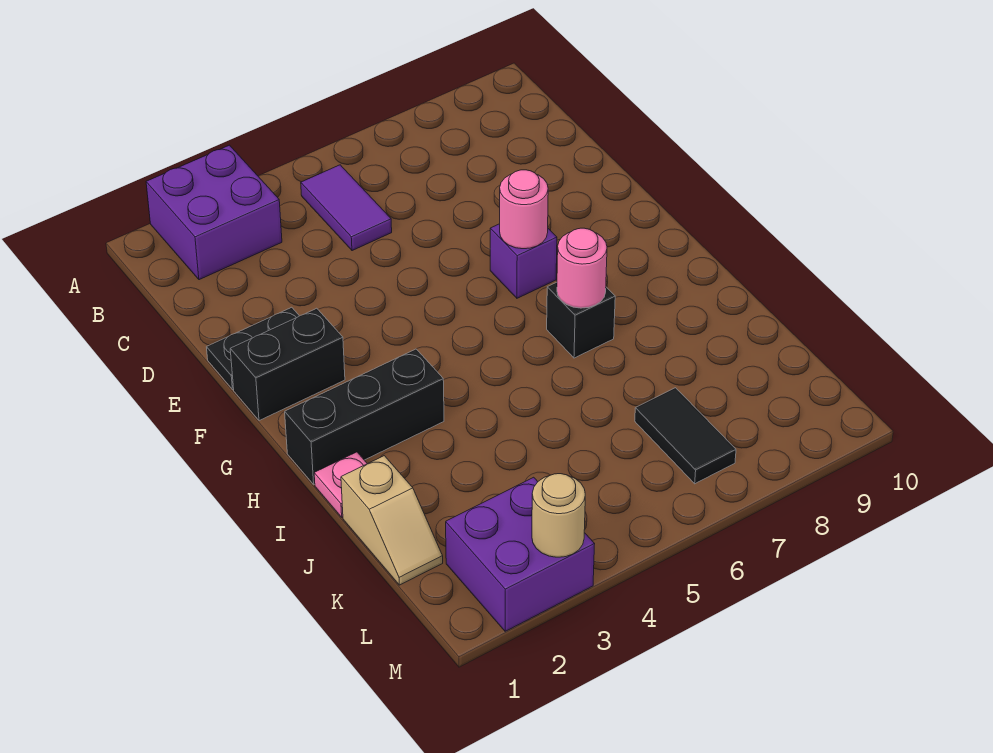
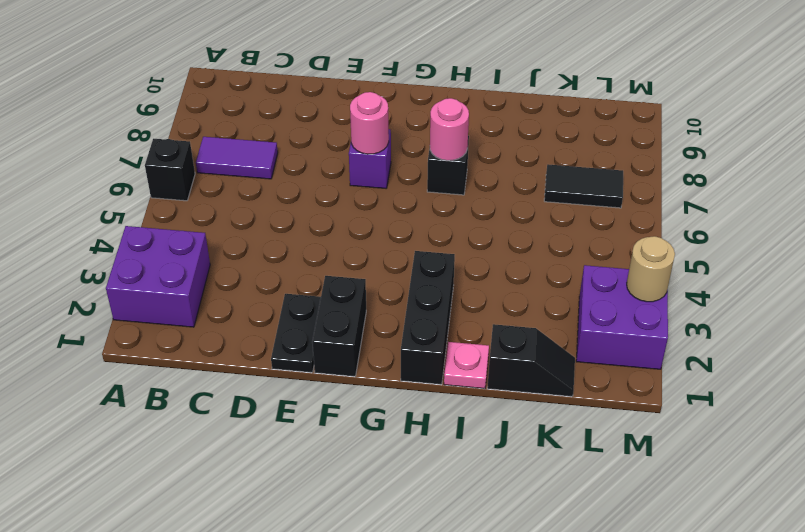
none -> black 1x1 brick [145,139,195,201]
purple 1x2 tile [301,165,392,251] -> purple 1x2 tile moved to [196,137,278,179]
tan 1x2 slope [341,456,443,585] -> black 1x2 slope [487,324,575,397]

